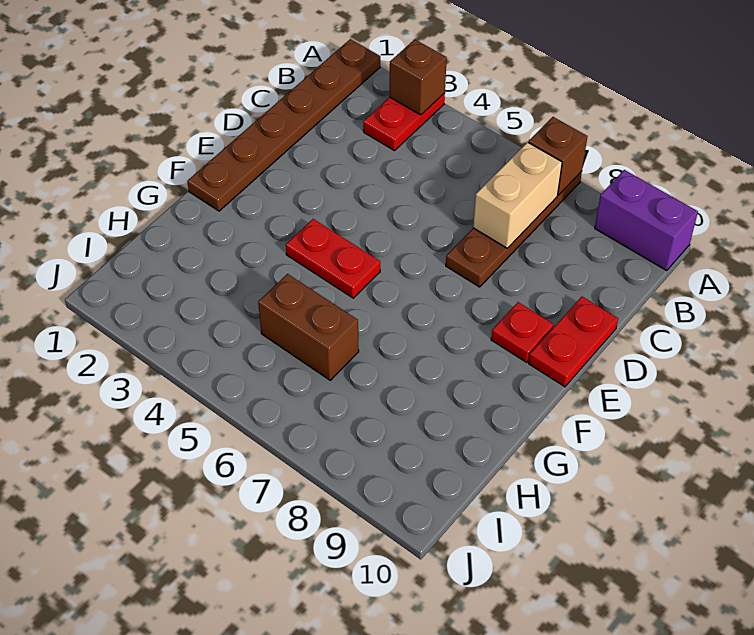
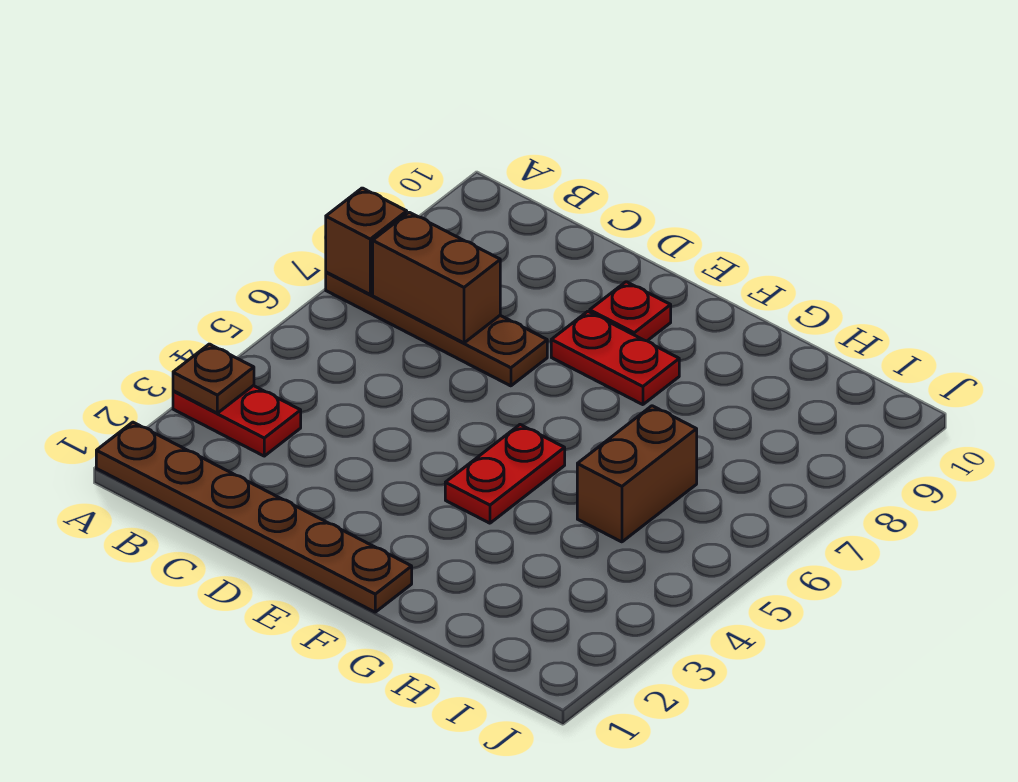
brown 1x1 brick [390,39,447,115] -> brown 1x1 plate [173,344,254,413]
purple 1x2 brick [595,170,698,271] -> none
tan 1x2 brick [473,142,562,248] -> brown 1x2 brick [373,212,500,343]
red 1x2 plate [529,297,618,387] -> red 1x2 plate moved to [551,311,679,405]

